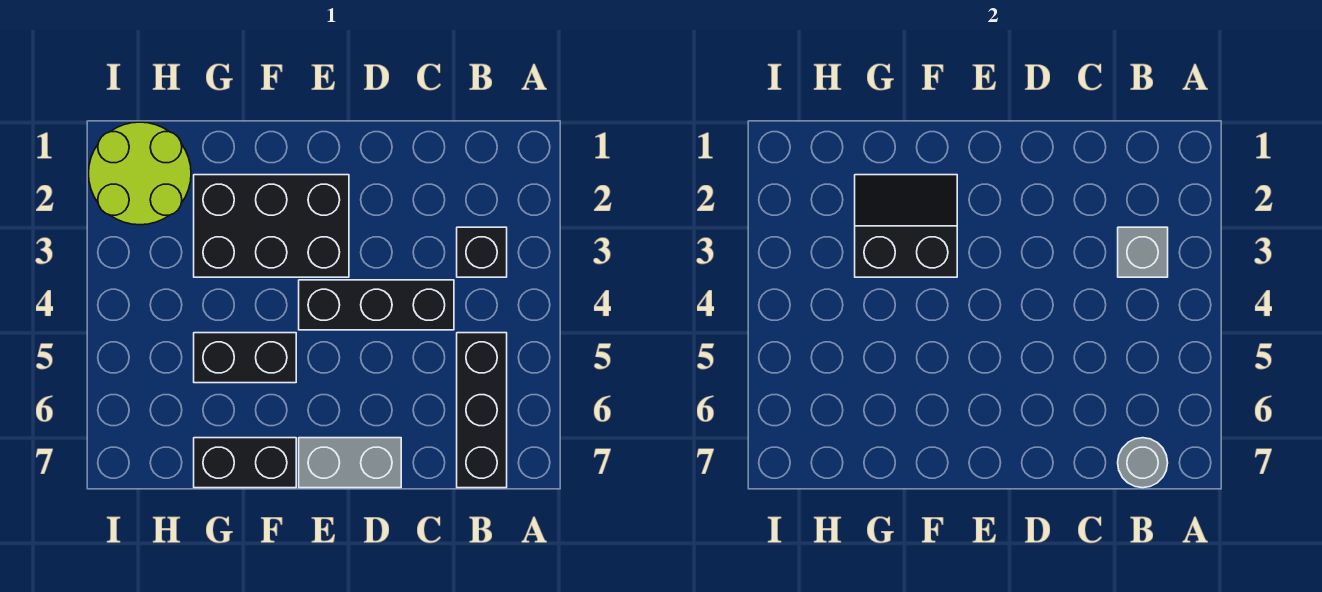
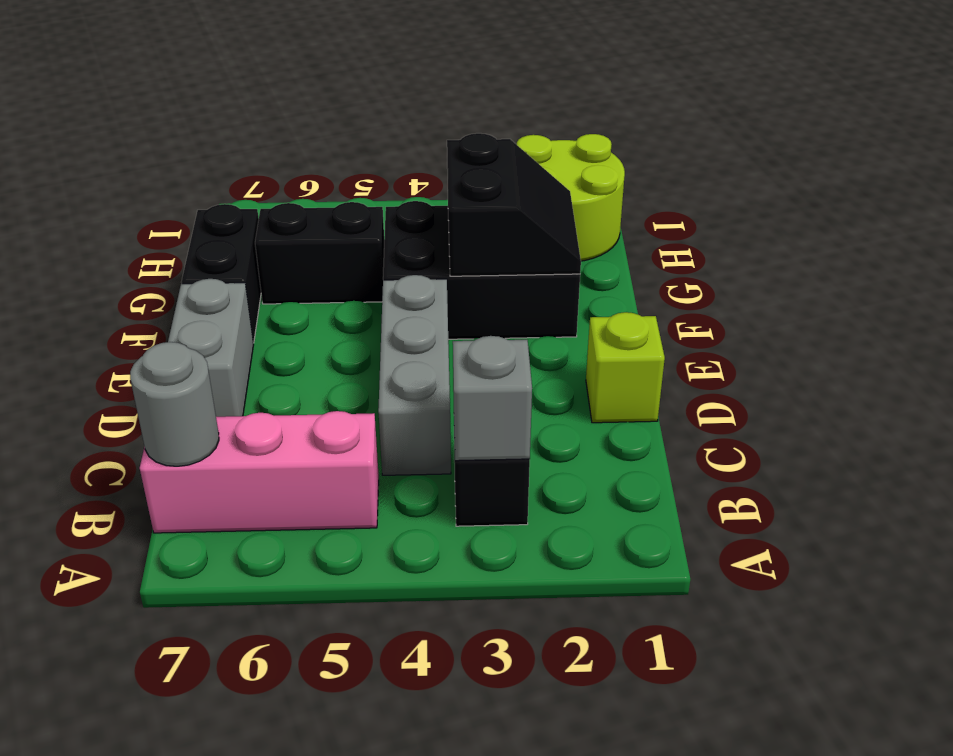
black 1x3 brick [457,333,507,488] -> pink 1x3 brick [140,411,379,533]
black 1x3 brick [299,280,454,330] -> grey 1x3 brick [378,275,451,475]
none -> lime 1x1 brick [586,312,665,423]
black 2x3 brick [194,175,349,277] -> black 2x3 brick turned to [383,201,580,339]
black 1x2 brick [194,333,296,383] -> black 1x2 brick turned to [255,202,384,304]

